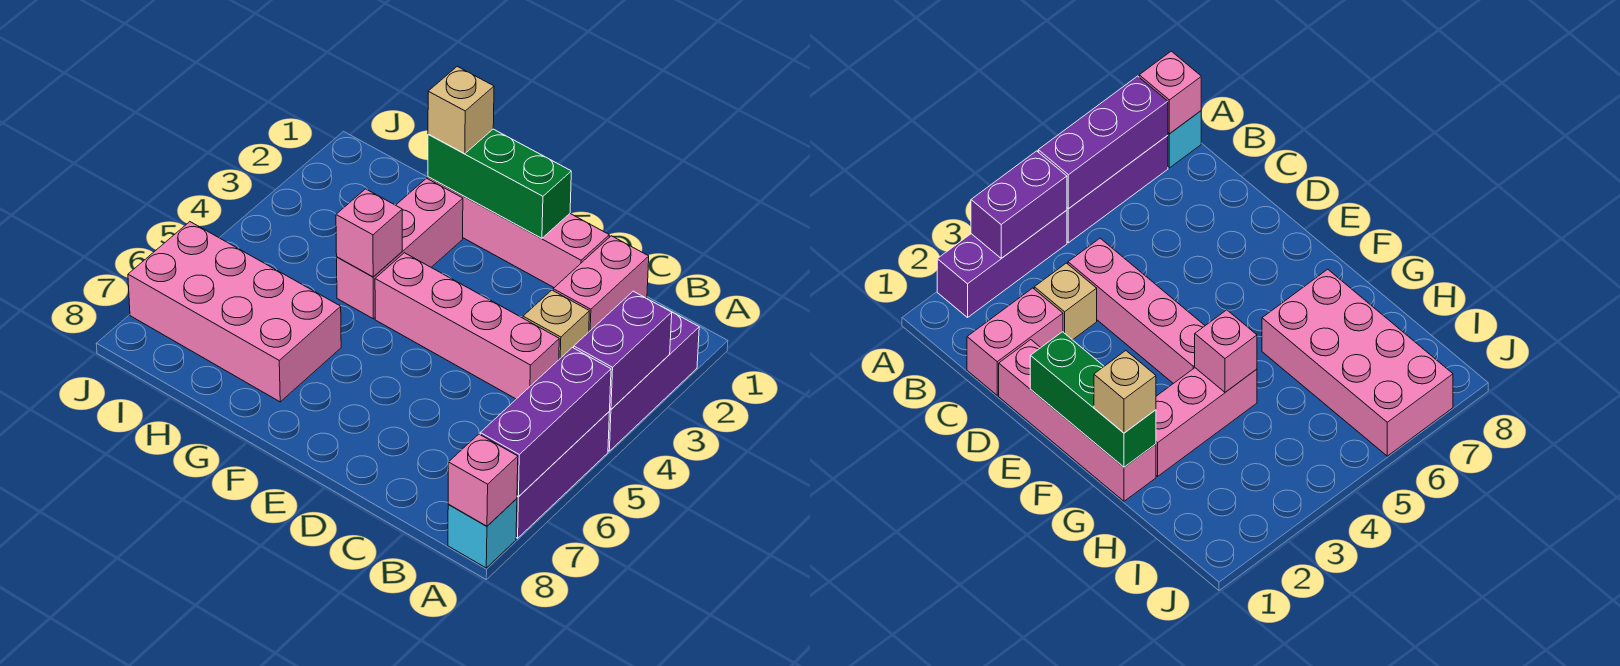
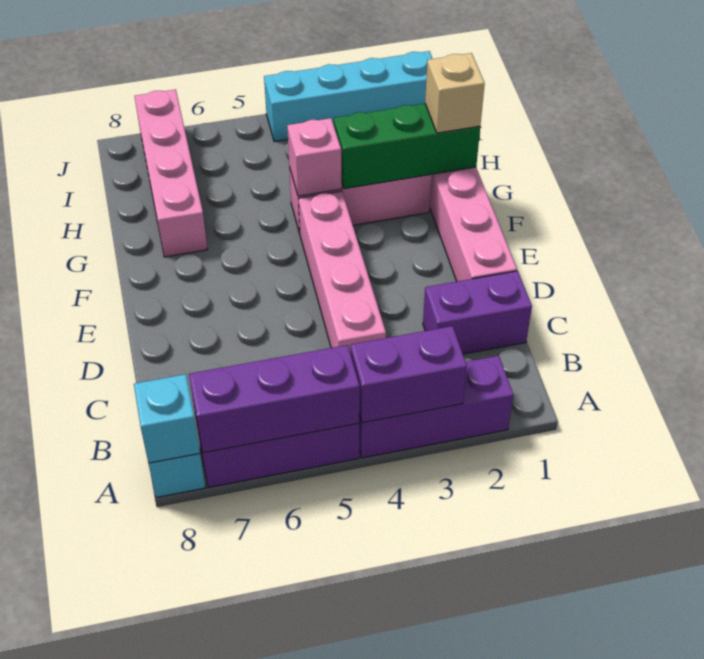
pink 1x1 brick [448,434,518,526] -> cyan 1x1 brick [134,374,200,463]
pink 1x2 brick [553,236,649,331] -> purple 1x2 brick [423,271,532,354]
tan 1x1 brick [523,290,589,359] -> none
green 1x3 brick [428,129,571,239] -> green 1x3 brick turned to [334,104,480,189]
pink 2x4 brick [128,222,341,402] -> pink 1x4 brick [135,89,208,257]
none -> cyan 1x4 brick [264,51,433,142]

